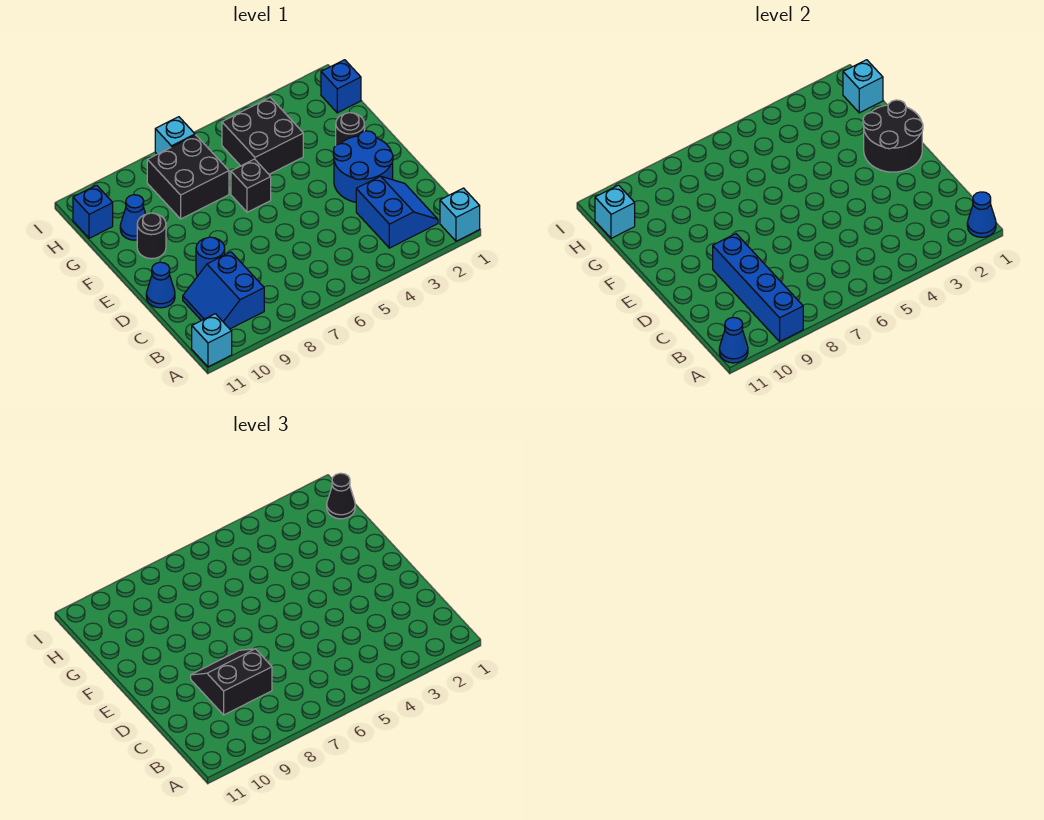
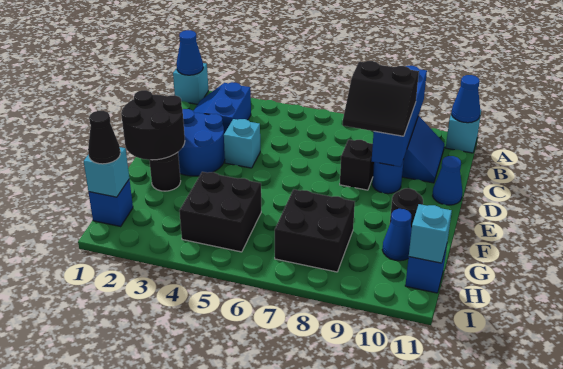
black 1x1 brick [231,159,271,212] -> black 1x1 brick moved to [340,139,374,190]
cyan 1x1 brick [155,117,195,154] -> cyan 1x1 brick moved to [224,119,260,168]

